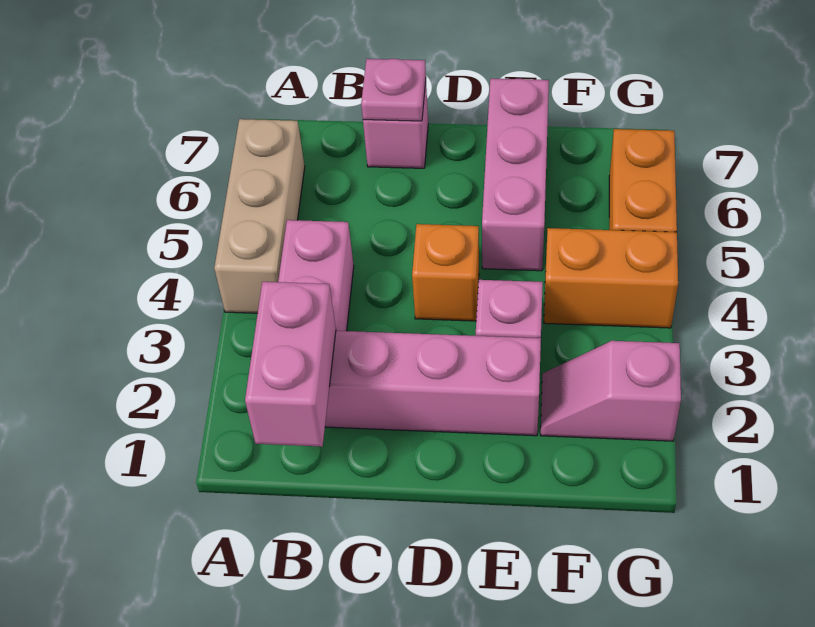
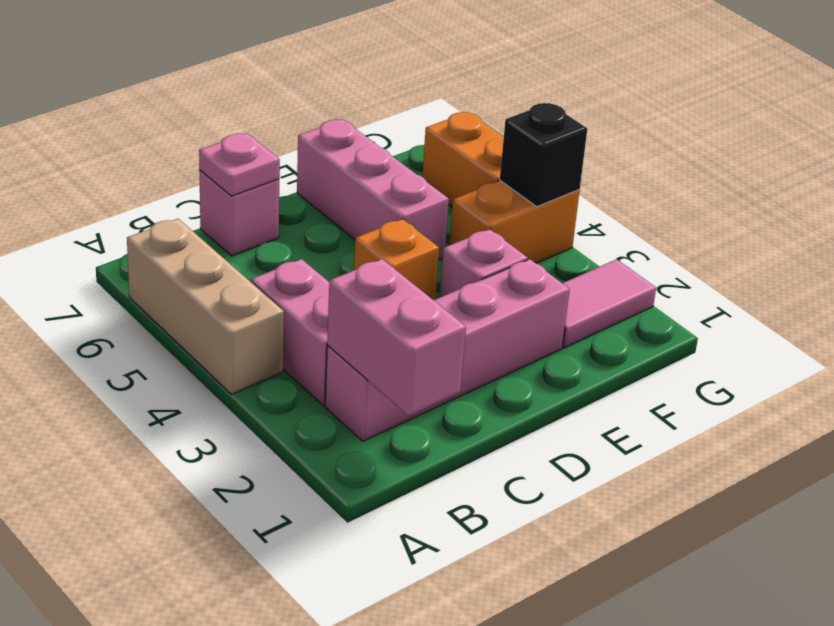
pink 1x2 slope [541,341,681,441] -> pink 1x2 tile [562,259,656,348]
none -> black 1x1 brick [500,103,587,206]

